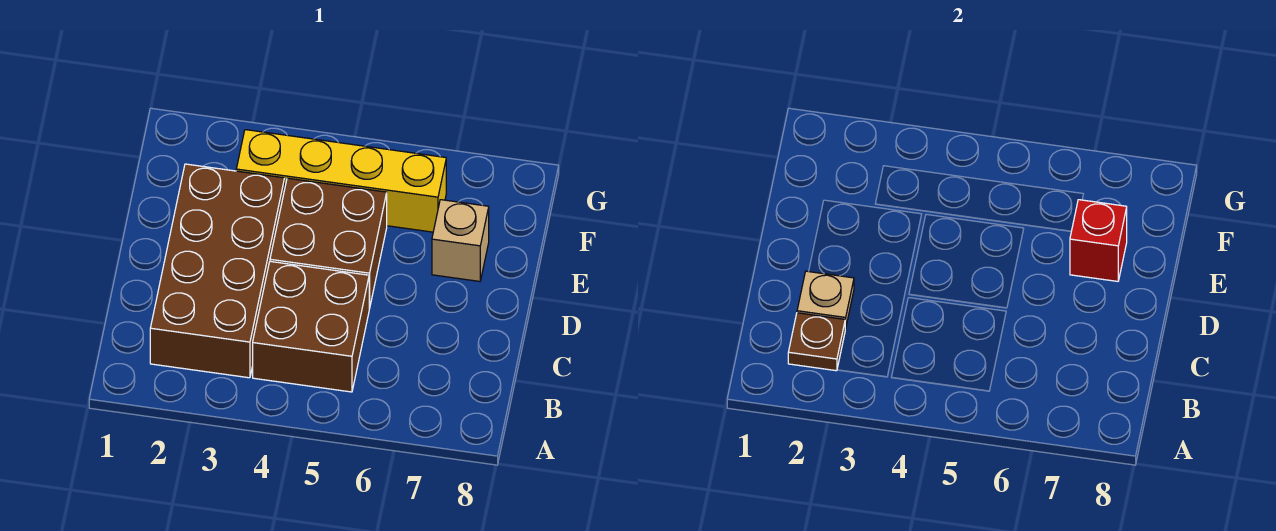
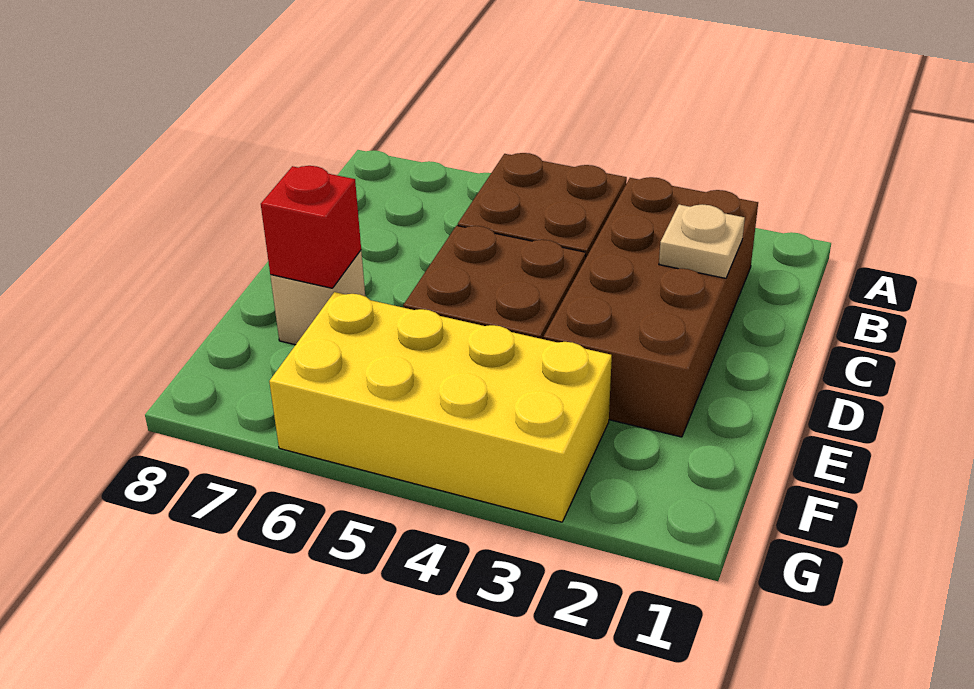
brown 1x1 plate [788,313,845,371] -> none
yellow 1x4 brick [236,130,446,232] -> yellow 2x4 brick [269,292,612,522]

